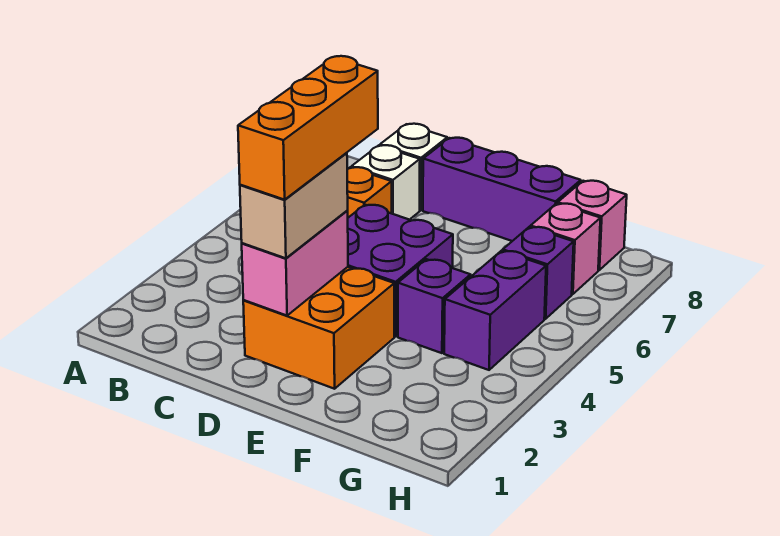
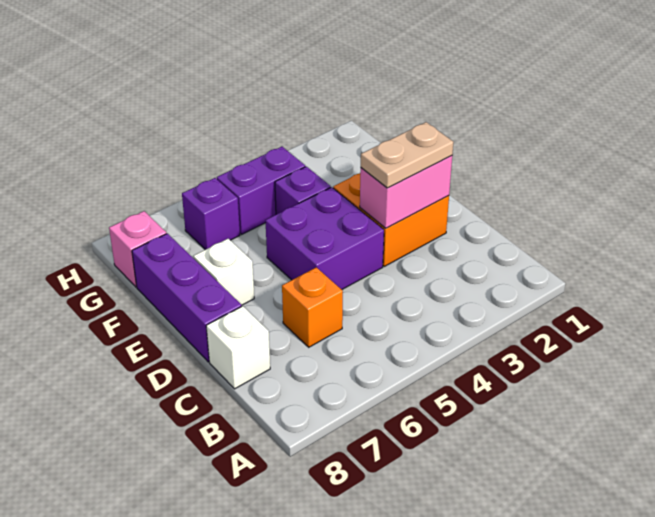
white 1x1 brick [351,145,420,220] -> white 1x1 brick moved to [193,239,254,305]
tan 1x2 brick [240,153,348,258] -> tan 1x2 plate [361,122,453,188]
orange 1x3 brick [238,56,378,200] -> none
pink 1x1 brick [531,203,601,294] -> none

